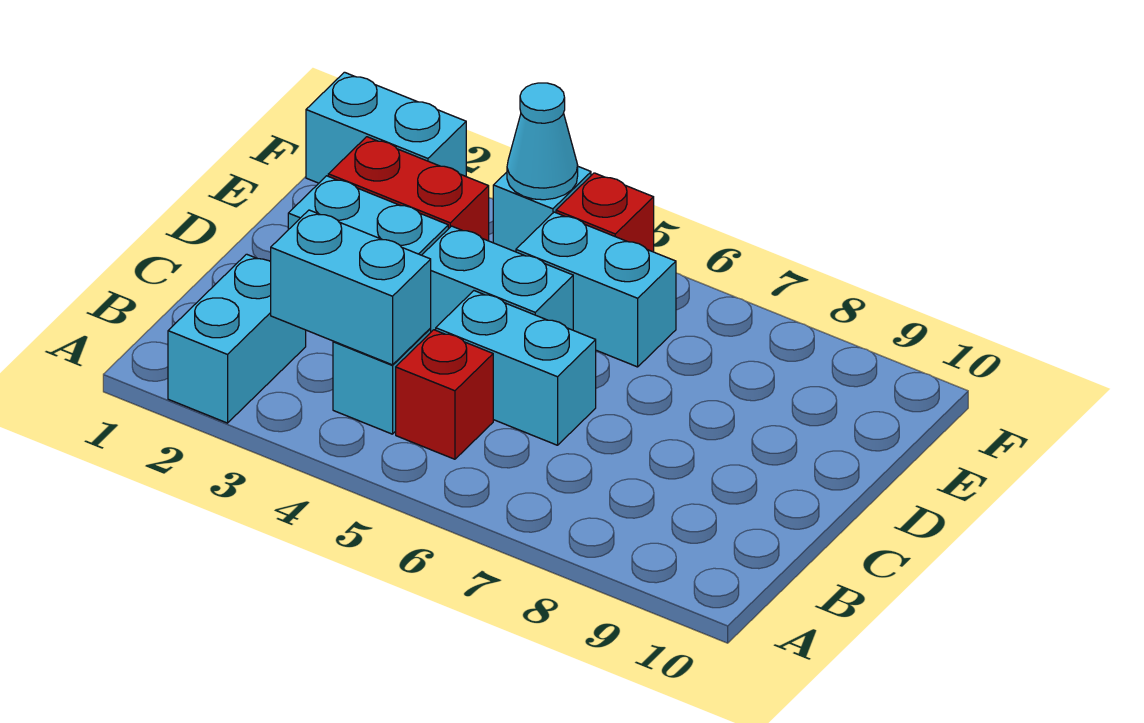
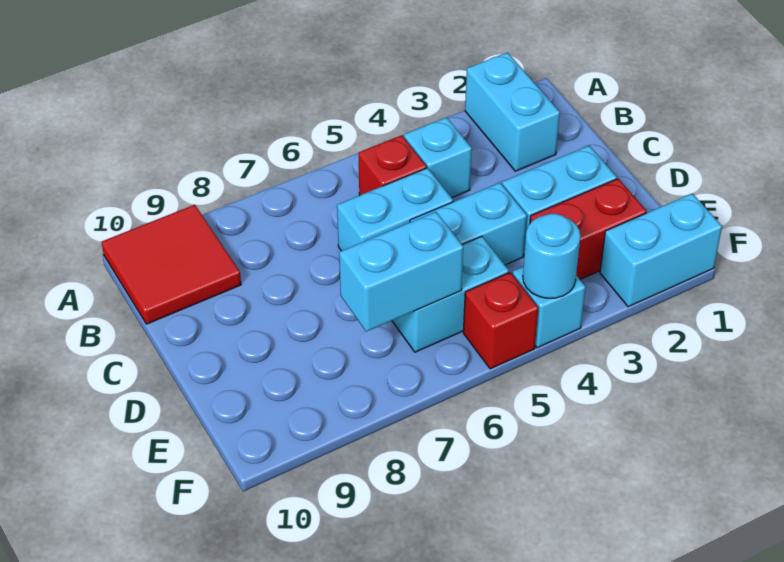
none -> red 2x2 tile [102,205,241,324]
cyan 1x2 brick [271,210,431,365] -> cyan 1x2 brick moved to [339,212,463,332]
cyan 1x1 cone [507,83,578,200] -> cyan 1x1 round brick [523,214,580,298]

